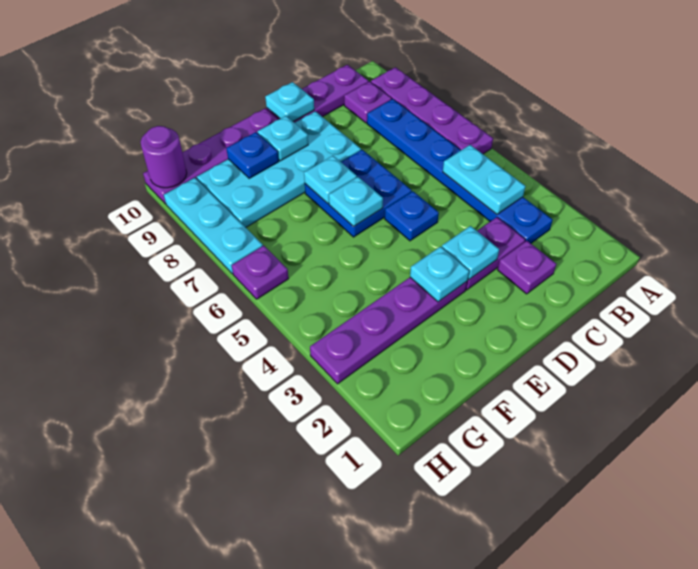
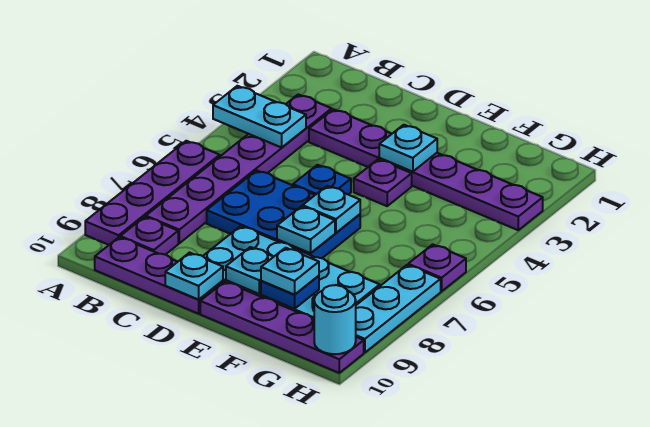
blue 1x6 plate [367,99,553,243] -> purple 1x6 plate [146,94,332,243]
cyan 1x2 plate [443,145,526,214] -> cyan 1x2 plate turned to [213,86,306,148]
purple 1x1 plate [498,241,556,294] -> purple 1x1 plate moved to [354,159,412,206]
cyan 1x1 plate [442,226,499,280] -> cyan 1x1 plate moved to [261,248,319,295]
blue 2x2 plate [305,150,412,237] -> blue 2x3 plate [207,170,360,258]
purple 1x1 round brick [141,126,187,188] -> cyan 1x1 round brick [314,285,356,354]

